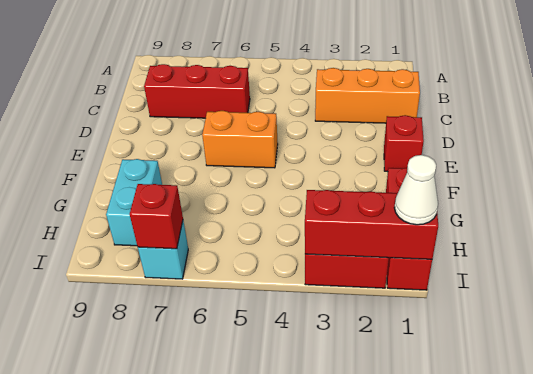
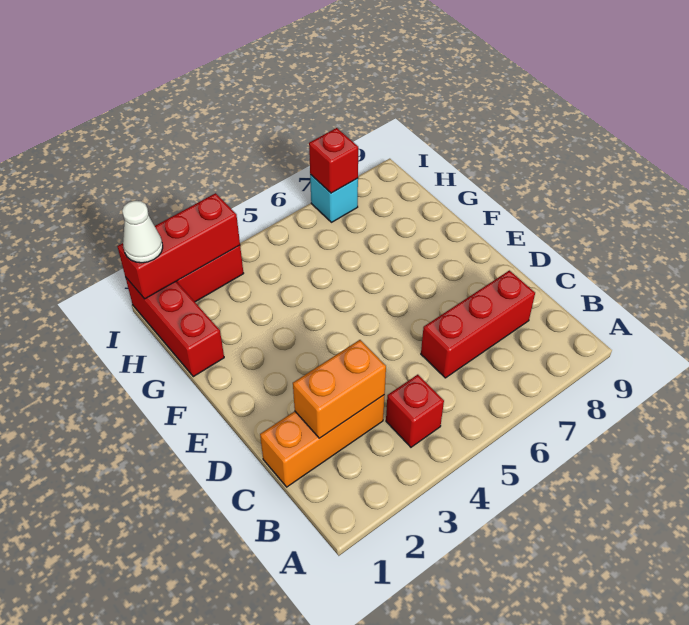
red 1x1 brick [384,115,424,172] -> red 1x1 brick moved to [386,375,444,447]
orange 1x2 brick [202,111,278,168] -> orange 1x2 brick moved to [293,340,386,438]
cyan 1x2 brick [106,159,162,246] -> none

